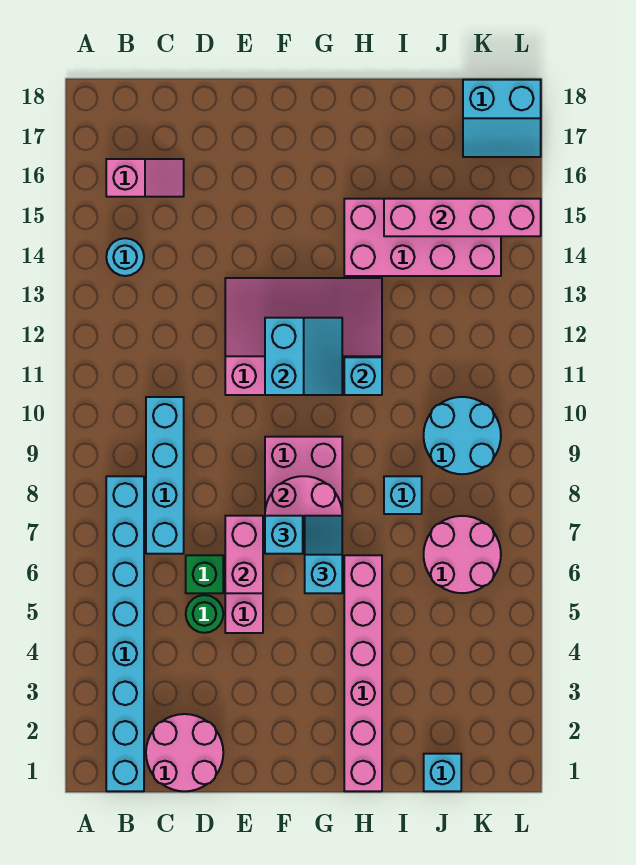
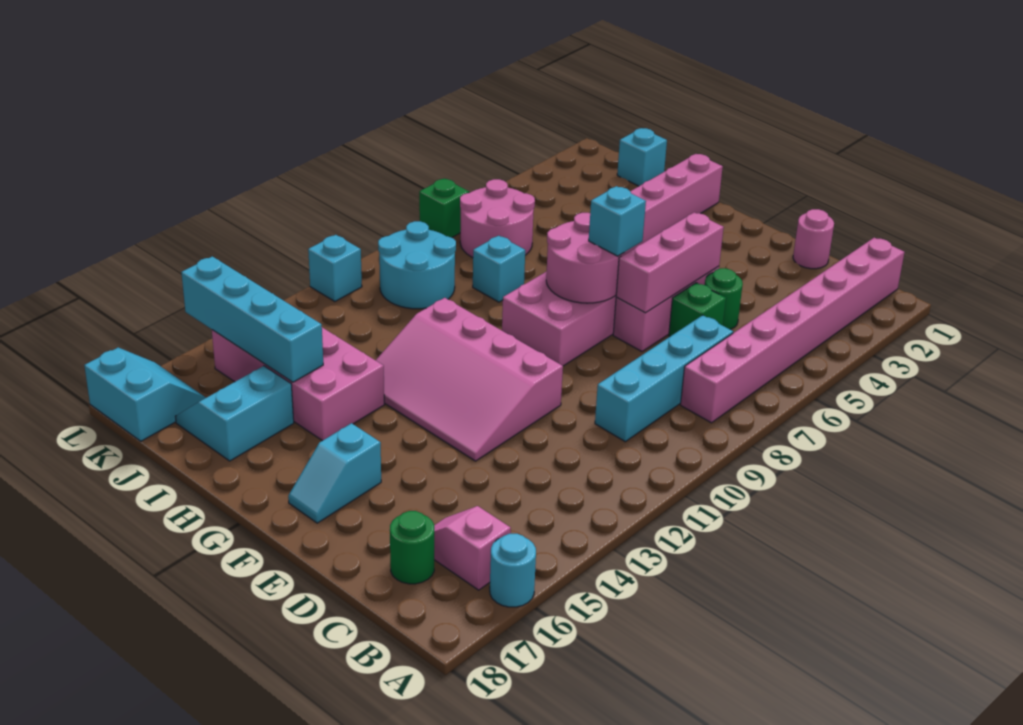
cyan 1x8 brick [106,476,144,791] -> pink 1x8 brick [681,238,905,423]
cyan 1x1 round brick [106,238,144,276] -> cyan 1x1 round brick moved to [490,534,536,607]
pink 2x2 round brick [146,714,223,791] -> pink 1x1 round brick [793,209,834,269]
none -> green 1x1 round brick [390,511,434,584]
pink 1x2 brick [225,516,263,593] -> pink 1x3 brick [616,212,724,313]
cyan 2x2 slope [265,318,342,395] -> cyan 2x2 slope moved to [175,366,294,461]
cyan 1x2 slope [305,516,342,593] -> cyan 1x2 slope moved to [288,423,381,523]
cyan 1x1 brick [344,357,382,395] -> cyan 1x1 brick moved to [308,235,362,302]
pink 1x4 brick [384,199,541,236] -> cyan 1x4 brick [181,256,323,382]
none -> green 1x1 brick [419,178,469,238]

